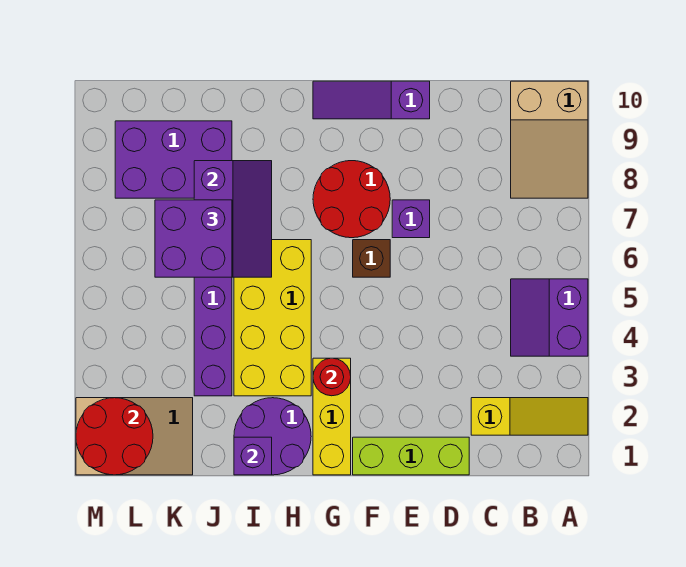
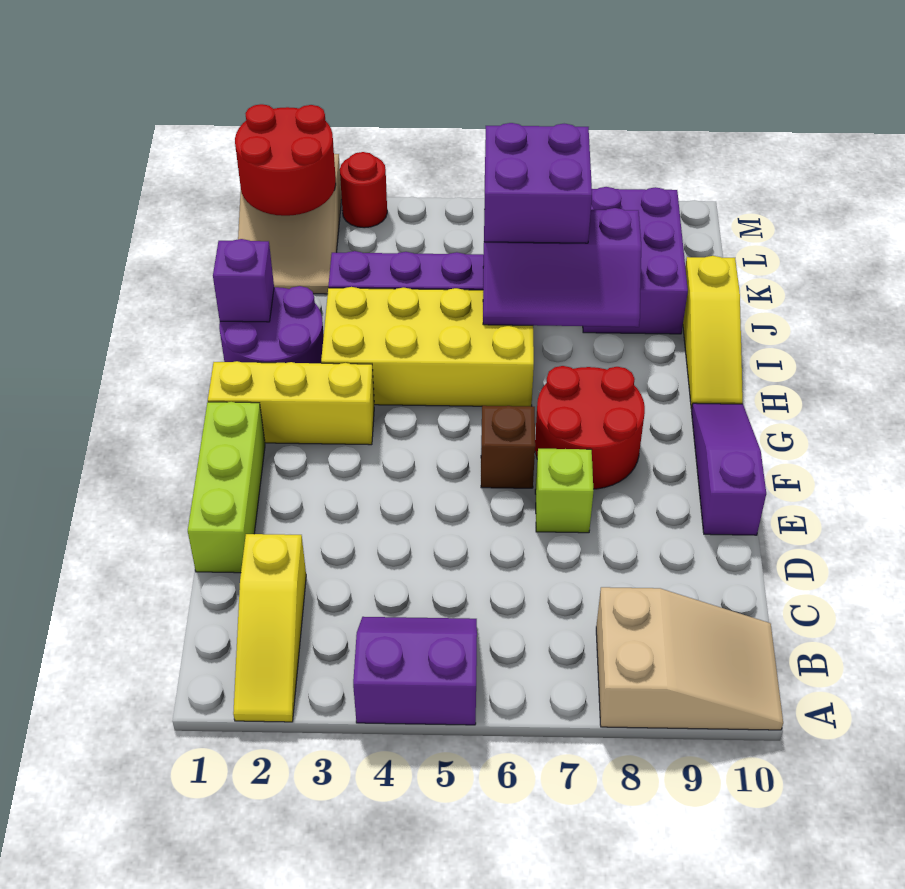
tan 2x3 slope [511,81,588,198] -> tan 2x3 slope turned to [596,587,783,730]
purple 1x1 brick [392,200,430,238] -> lime 1x1 brick [535,449,594,533]
red 1x1 round brick [313,358,351,396] -> red 1x1 round brick moved to [340,152,387,228]
none -> yellow 1x3 slope [683,256,743,409]

